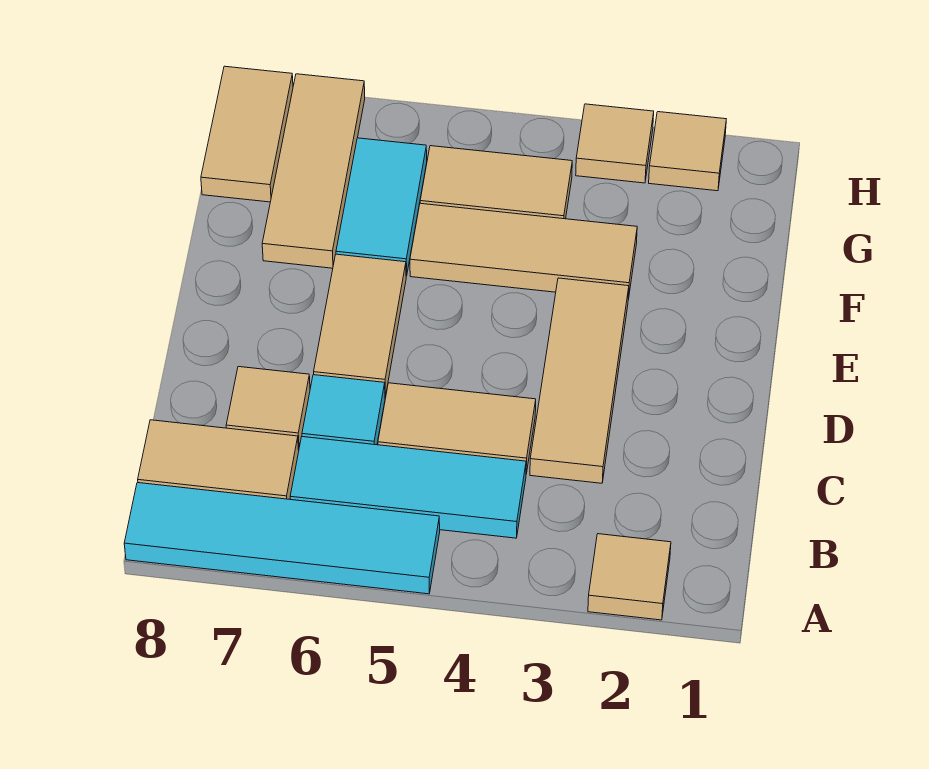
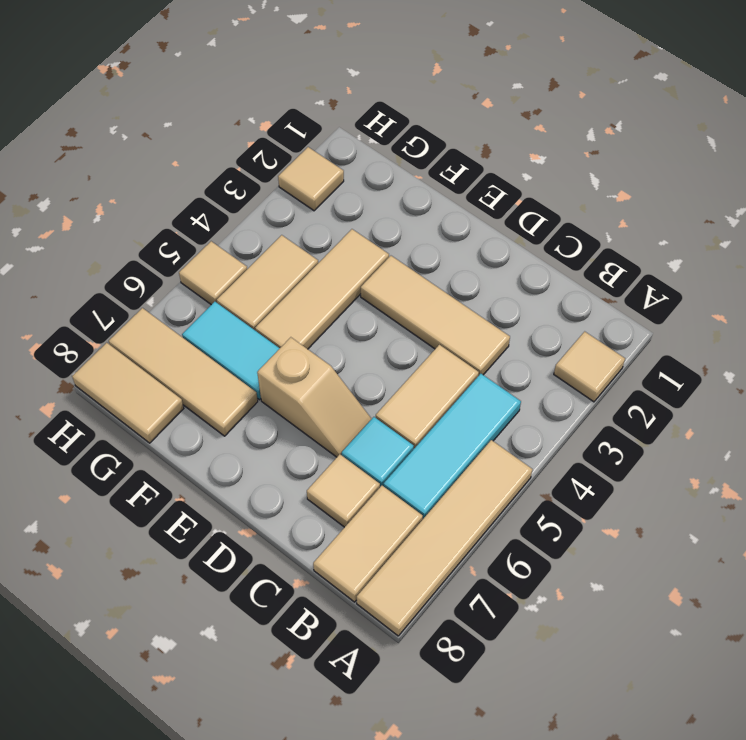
cyan 1x4 tile [124,483,440,594] -> tan 1x4 tile [357,440,532,636]
tan 1x2 tile [314,254,406,396] -> tan 1x2 slope [257,337,371,457]
tan 1x1 tile [576,104,654,183] -> tan 1x1 tile moved to [179,241,247,305]

